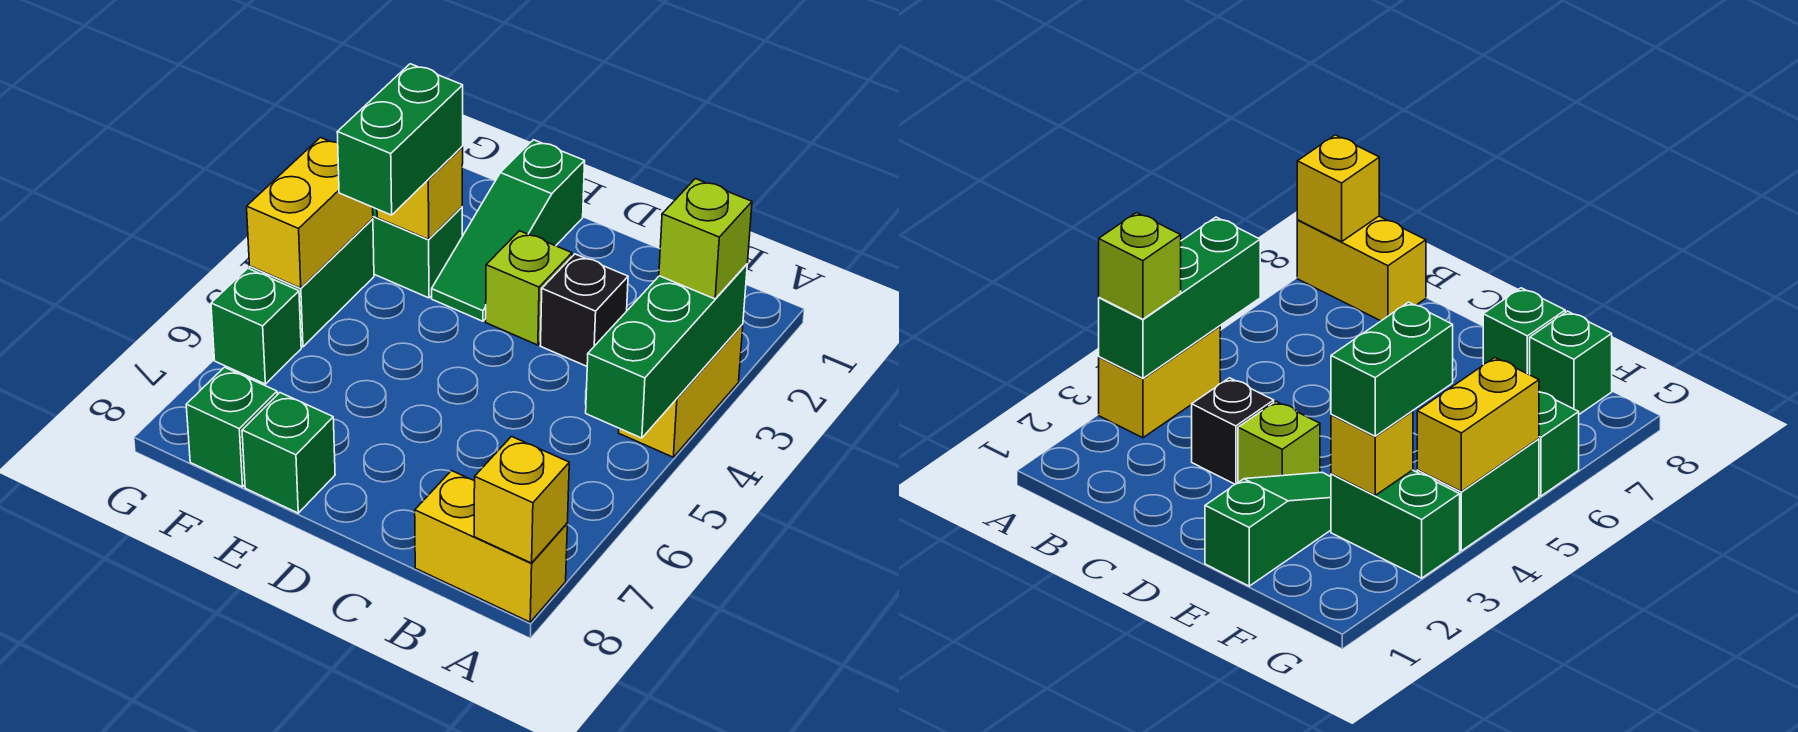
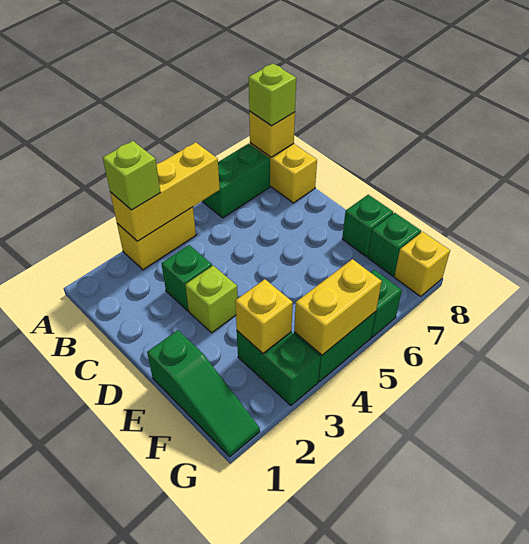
green 1x3 brick [586,264,747,438] -> yellow 1x3 brick [110,142,220,241]
none -> lime 1x1 brick [249,64,296,126]
black 1x1 brick [540,254,628,366] -> green 1x1 brick [161,245,212,311]
green 1x3 slope [432,140,585,321] -> green 1x3 slope turned to [147,330,260,457]
green 1x2 brick [337,64,463,215] -> green 1x2 brick moved to [202,144,270,218]
none -> yellow 1x1 brick [394,232,450,296]

